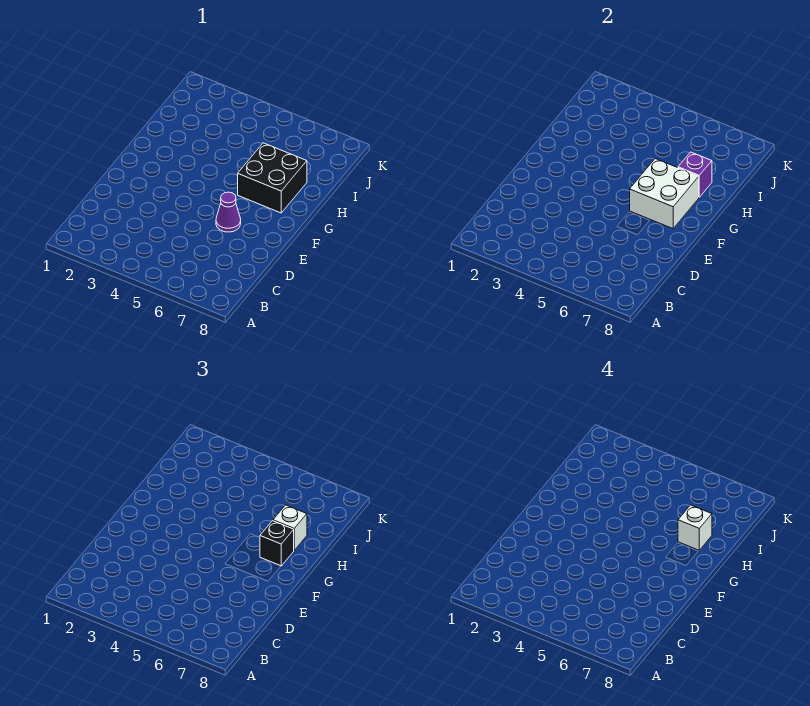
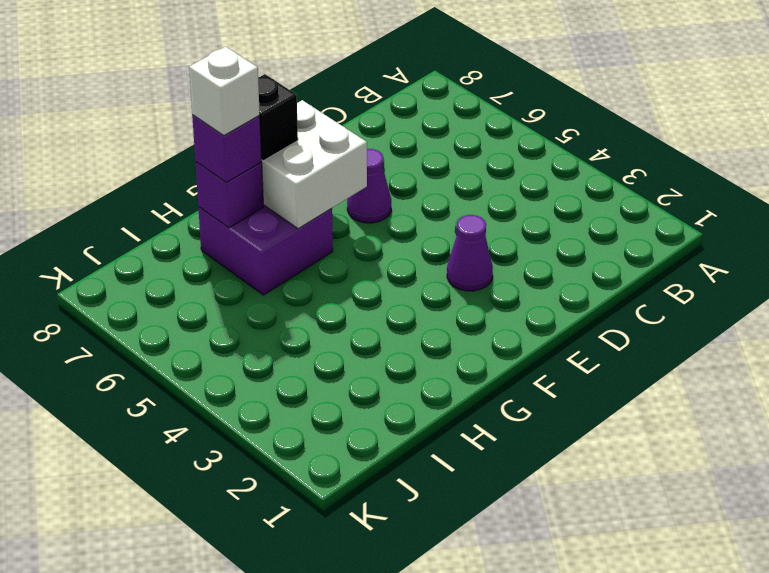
none -> purple 1x1 cone [447,215,493,291]
black 2x2 brick [238,143,307,213] -> purple 2x2 brick [198,205,333,295]
white 1x1 brick [273,505,307,550] -> purple 1x1 brick [192,115,262,182]

